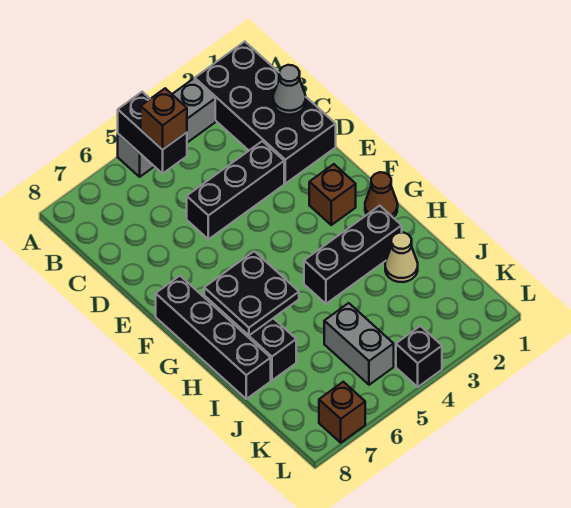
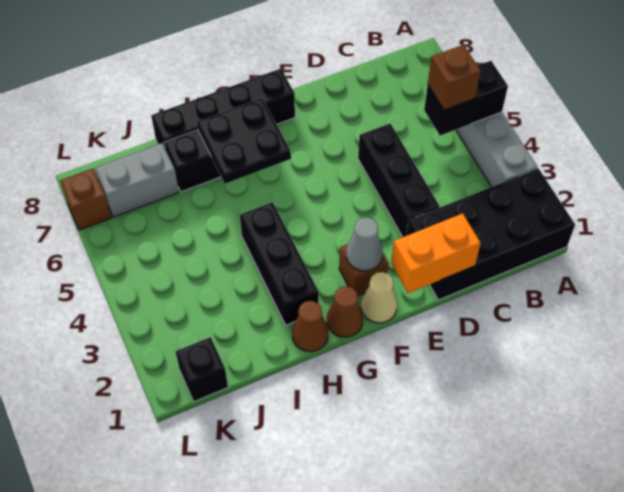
grey 1x1 cone [273,65,306,115] -> grey 1x1 cone moved to [346,217,383,271]
none -> orange 1x2 brick [391,213,481,293]
none -> brown 1x1 cone [292,301,328,352]
tan 1x1 cone [385,233,418,282] -> tan 1x1 cone moved to [361,272,397,323]
grey 1x2 brick [324,303,394,385] -> grey 1x2 brick moved to [95,143,179,217]
black 1x1 brick [396,326,442,387] -> black 1x1 brick moved to [175,337,228,402]

